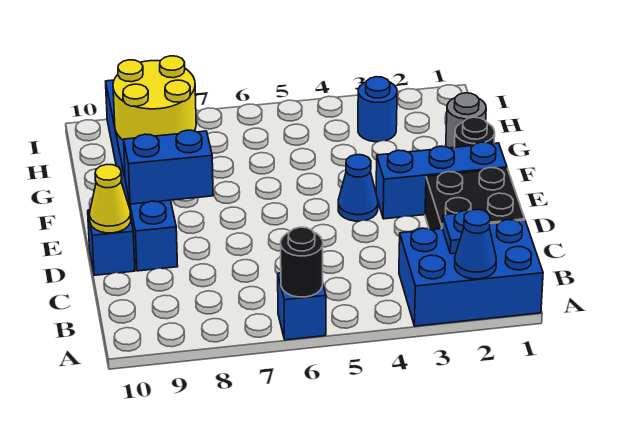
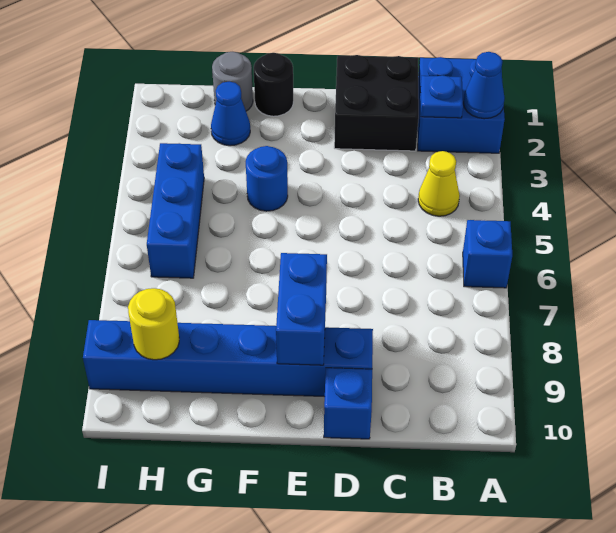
blue 2x3 brick [399,220,543,326] -> blue 2x2 brick [417,57,505,153]
black 1x1 round brick [281,227,323,297] -> none
yellow 1x1 cone [90,164,131,233] -> yellow 1x1 cone moved to [418,151,460,216]
blue 1x3 brick [376,142,507,219] -> blue 1x3 brick moved to [147,143,204,278]
blue 1x1 cone [338,155,378,221] -> blue 1x1 cone moved to [211,81,250,146]
yellow 2x2 round brick [113,56,196,140] -> yellow 1x1 round brick [128,288,179,360]
blue 1x1 round brick [358,77,397,142] -> blue 1x1 round brick moved to [246,146,288,211]

